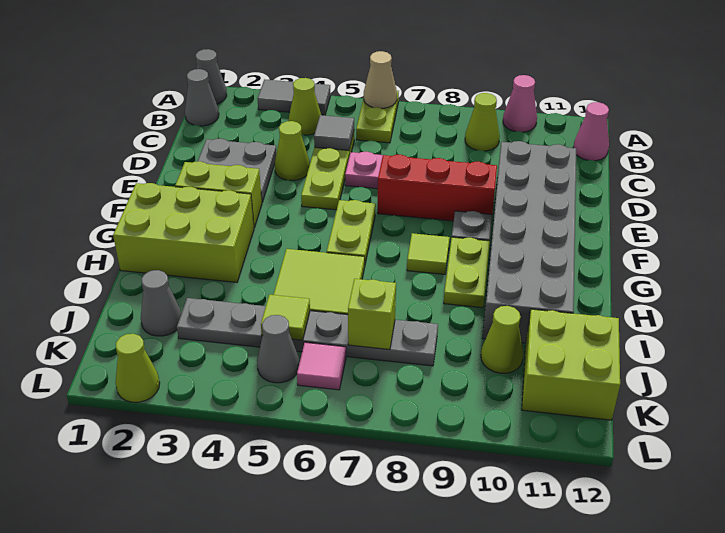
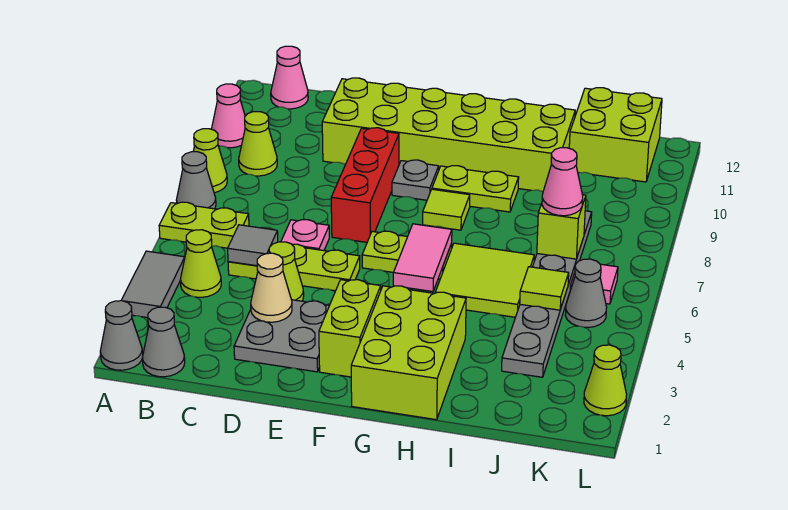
tan 1x1 cone [364,51,397,108] -> tan 1x1 cone moved to [251,253,292,322]
grey 2x6 brick [483,141,576,343] -> lime 2x6 brick [322,78,575,192]
none -> pink 1x2 tile [393,224,452,292]
grey 1x1 cone [141,270,181,336] -> grey 1x1 cone moved to [177,152,216,209]
none -> pink 1x1 cone [542,148,583,216]
lime 1x1 cone [481,306,523,373] -> lime 1x1 cone moved to [193,129,227,193]

